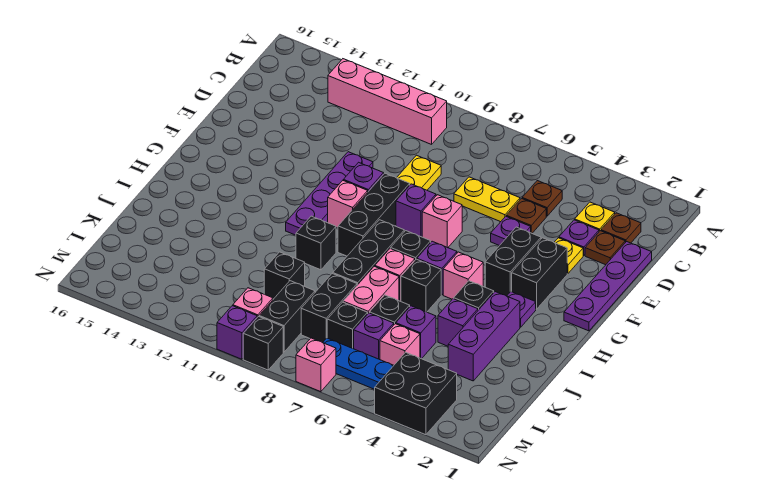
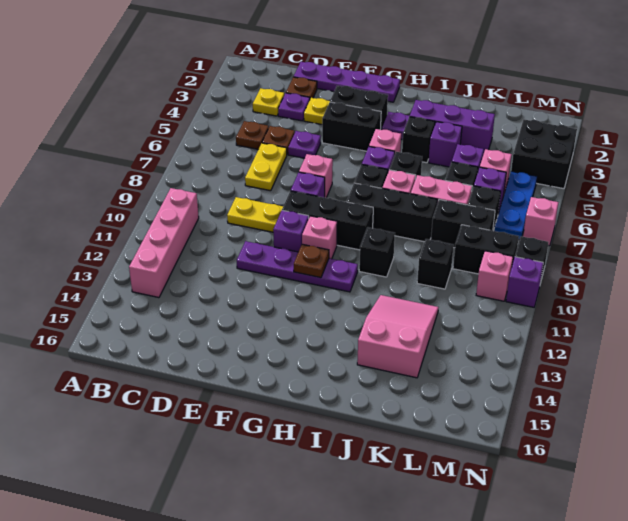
brown 1x1 plate [601,213,641,243] -> brown 1x1 plate moved to [294,244,329,278]
none -> pink 2x3 slope [357,295,438,378]

